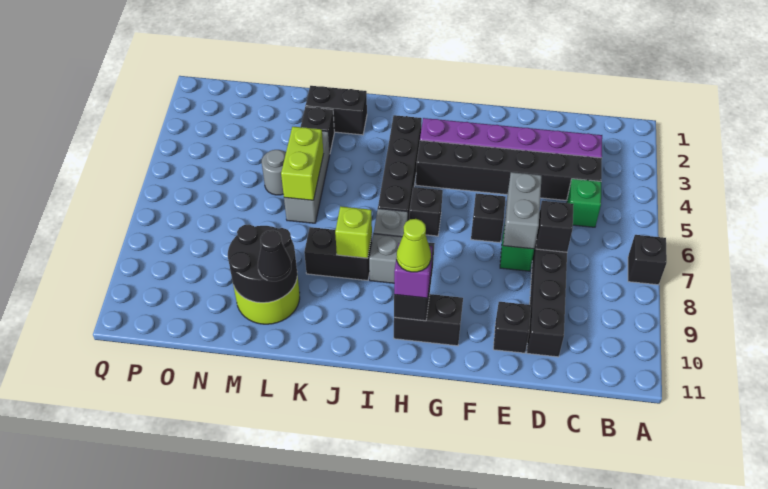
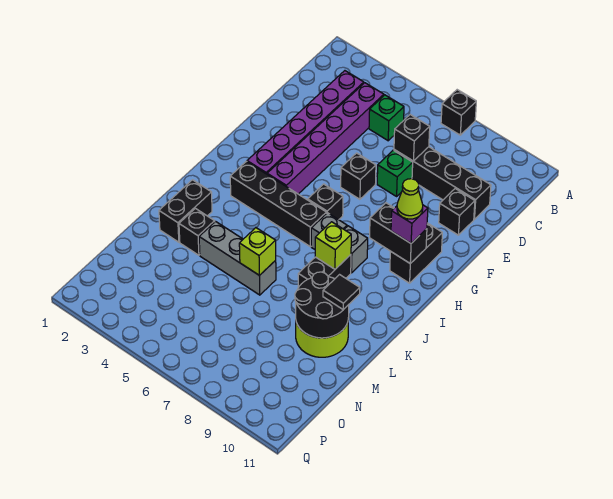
black 1x6 brick [416,140,602,201] -> purple 1x6 brick [267,83,384,194]
grey 1x2 brick [503,172,542,249] -> none
lime 1x2 brick [281,127,324,200] -> lime 1x1 brick [239,228,276,275]
black 1x1 cone [258,230,291,281] -> black 1x1 tile [323,275,360,310]
grey 1x1 round brick [262,150,286,195] -> none

